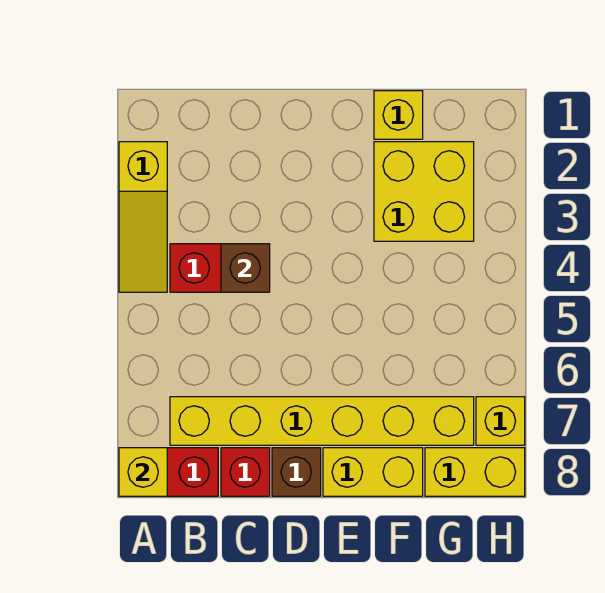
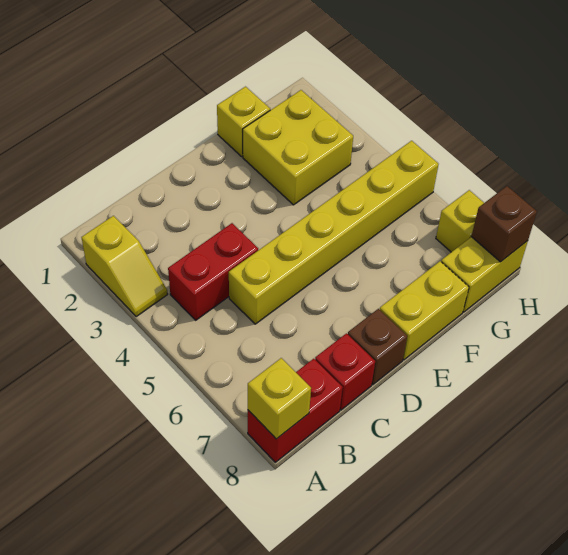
yellow 1x3 slope [119,142,167,292] -> yellow 1x2 slope [82,216,168,317]
yellow 1x6 brick [170,397,474,445] -> yellow 1x6 brick moved to [229,141,439,324]
brown 1x1 brick [221,244,270,292] -> brown 1x1 brick moved to [471,186,537,262]

